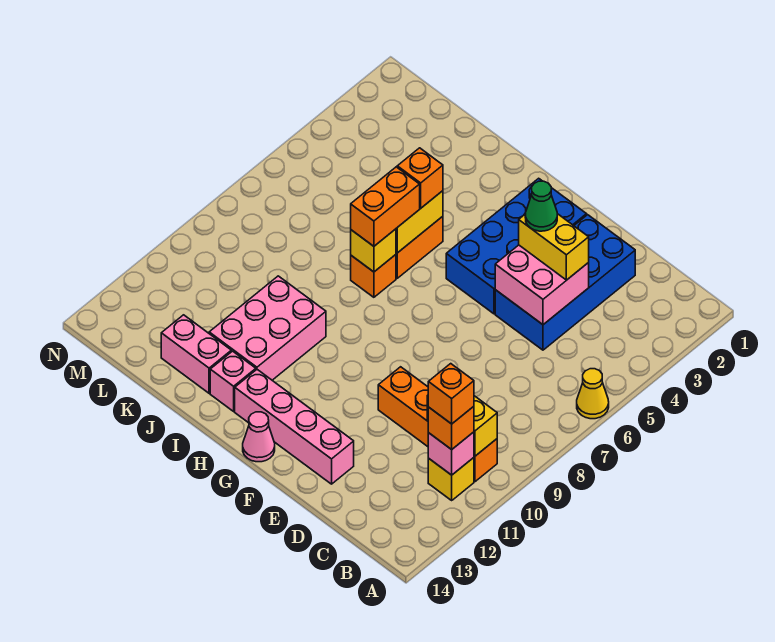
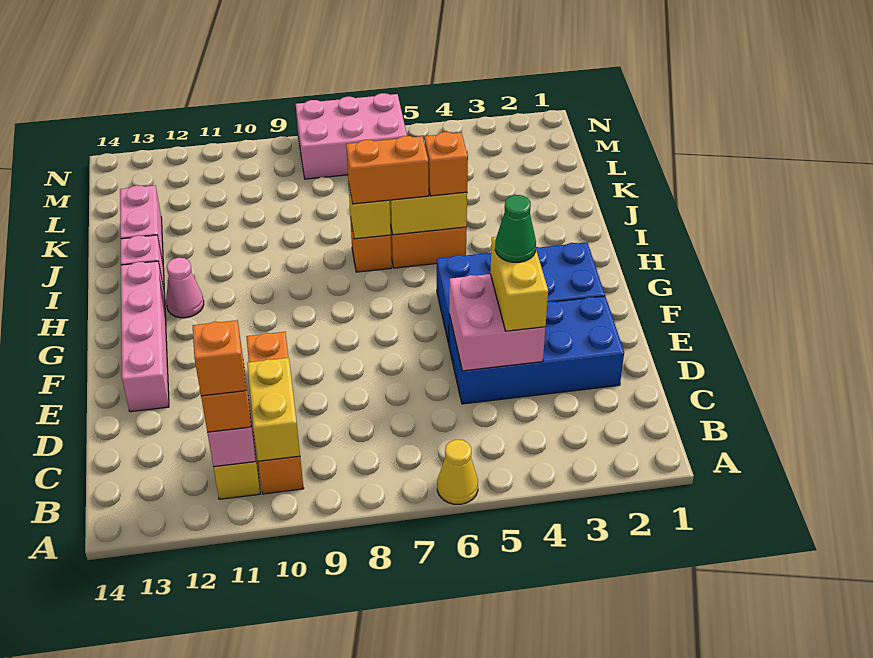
pink 1x1 cone [243,412,275,462] -> pink 1x1 cone moved to [166,258,204,318]
pink 2x3 brick [209,276,326,380] -> pink 2x3 brick moved to [296,93,407,179]

